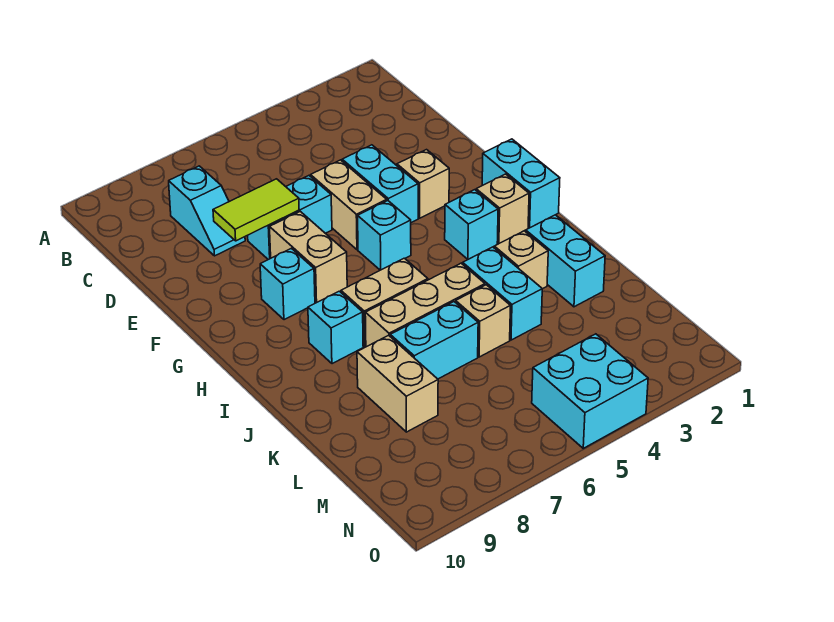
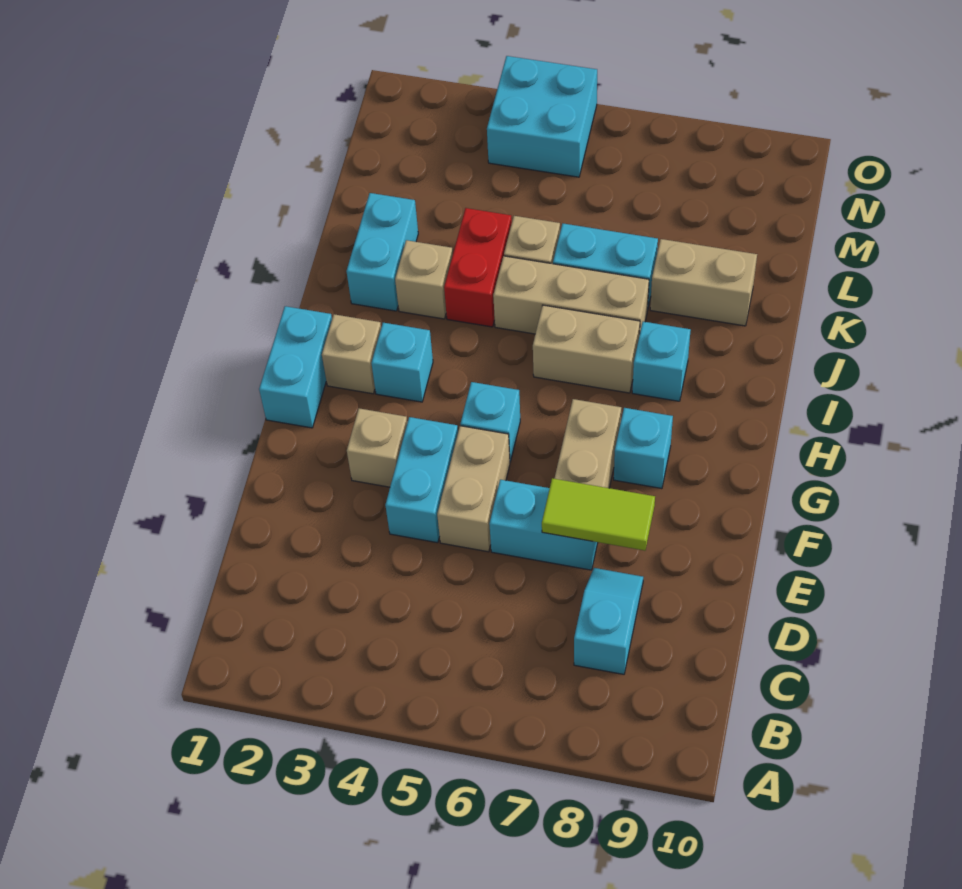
cyan 1x2 brick [463,247,542,340] -> red 1x2 brick [444,208,512,327]
tan 1x2 brick [357,335,438,432] -> tan 1x2 brick turned to [650,239,757,326]

